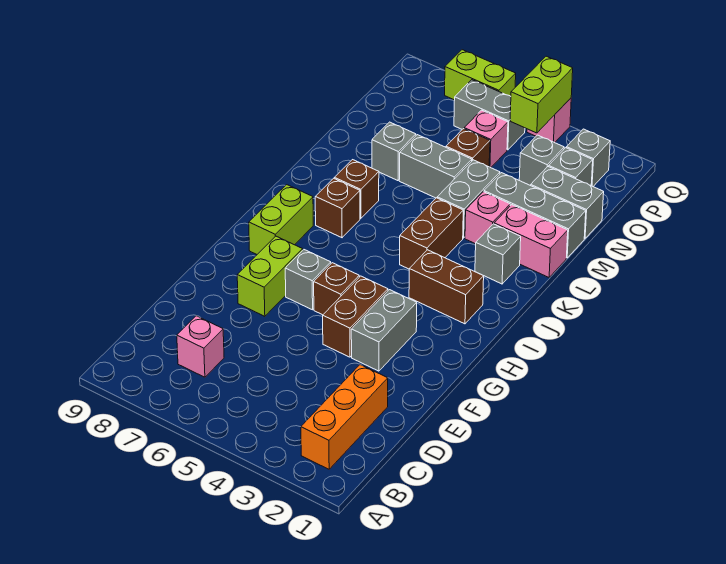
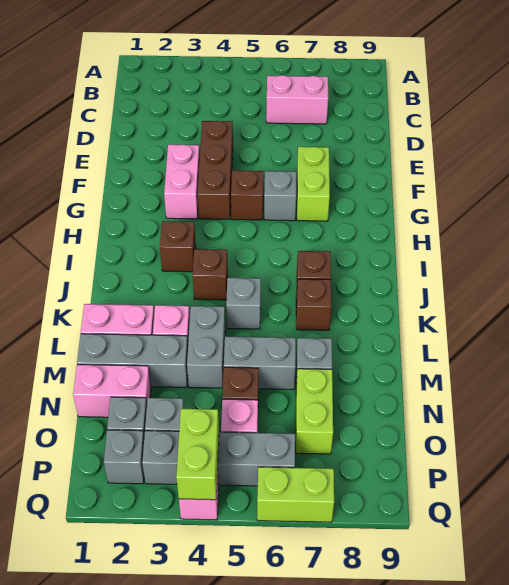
orange 1x3 brick [301,365,388,469] -> none
pink 1x1 brick [177,316,224,377] -> pink 1x2 brick [266,75,328,124]
grey 1x2 brick [351,290,417,371] -> pink 1x2 brick [164,145,200,219]
brown 1x2 brick [323,276,388,357] -> brown 1x3 brick [198,121,233,219]
lime 1x2 brick [249,185,313,254] -> lime 1x2 brick moved to [296,369,333,454]
brown 1x2 brick [409,250,484,324] -> brown 1x1 brick [160,221,196,272]
brown 1x2 brick [400,198,463,269] -> brown 1x1 brick [193,249,228,300]
grey 1x1 brick [475,224,521,284] -> grey 1x1 brick moved to [226,278,261,329]
grey 1x2 brick [531,167,604,239] -> pink 1x2 brick [73,365,151,417]
grey 1x2 brick [454,80,525,150] -> grey 1x4 brick [142,431,295,486]

